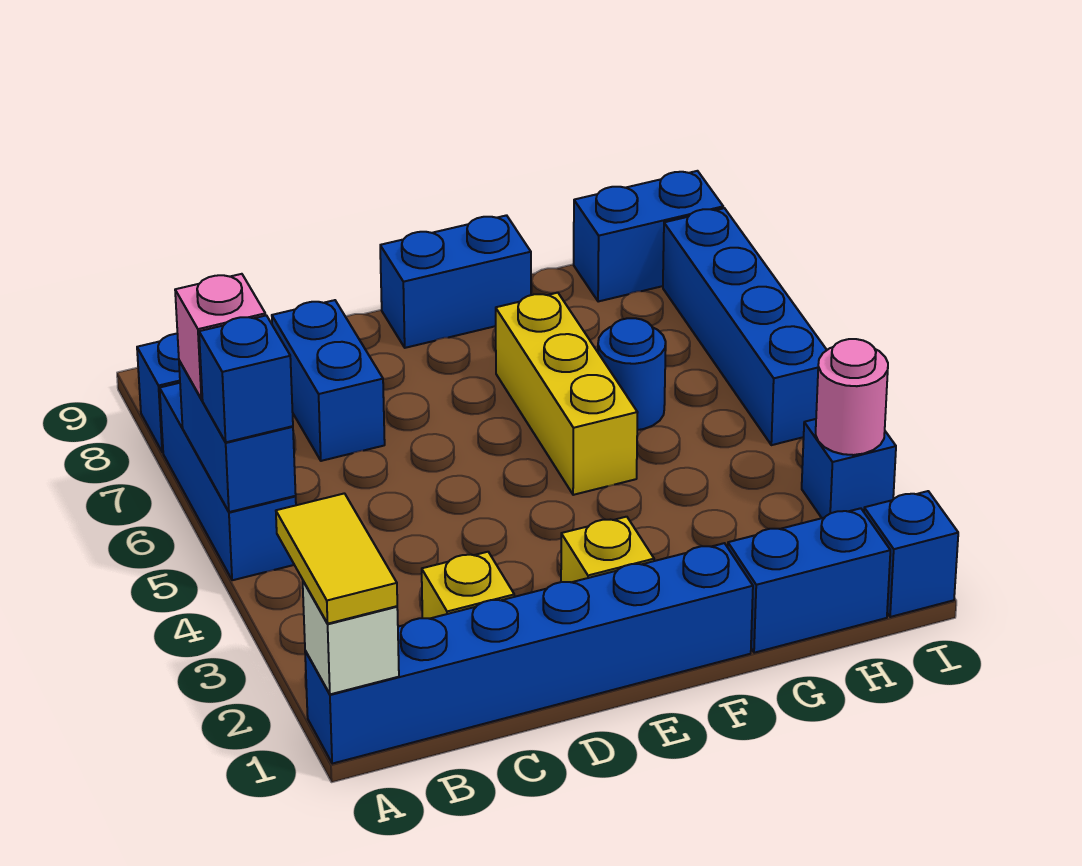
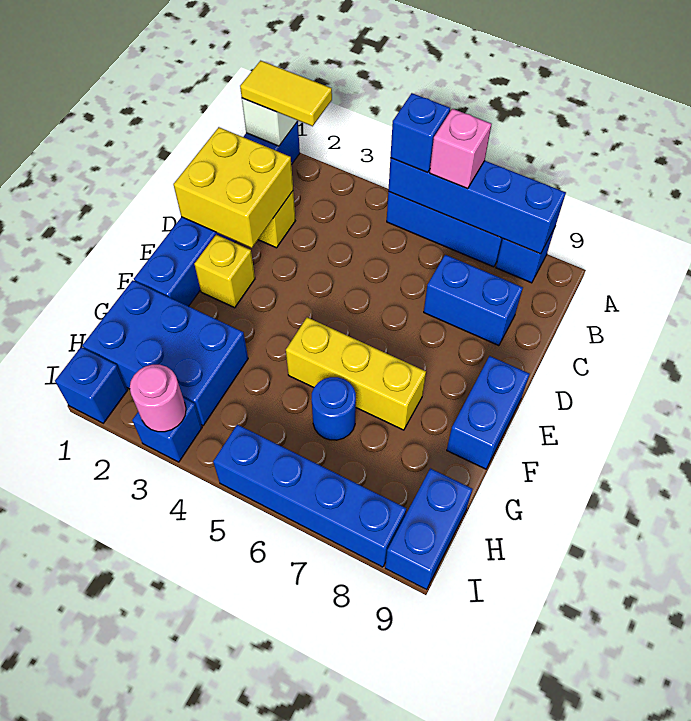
blue 1x2 brick [179,361,296,512] -> blue 1x4 brick [388,158,566,254]
none -> yellow 2x2 brick [174,127,293,248]
blue 1x2 brick [728,508,890,653] -> blue 2x3 brick [82,280,248,425]

